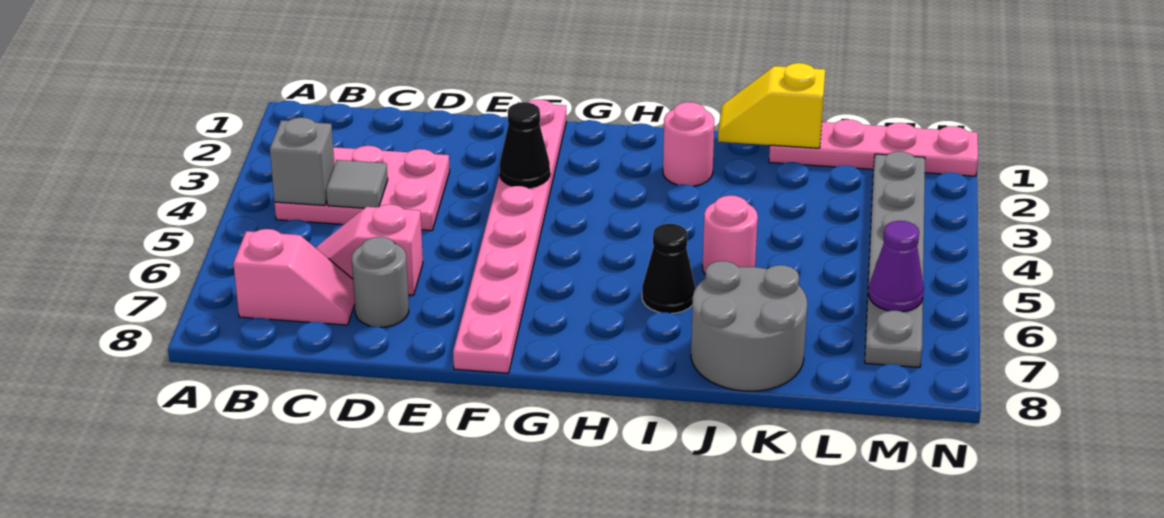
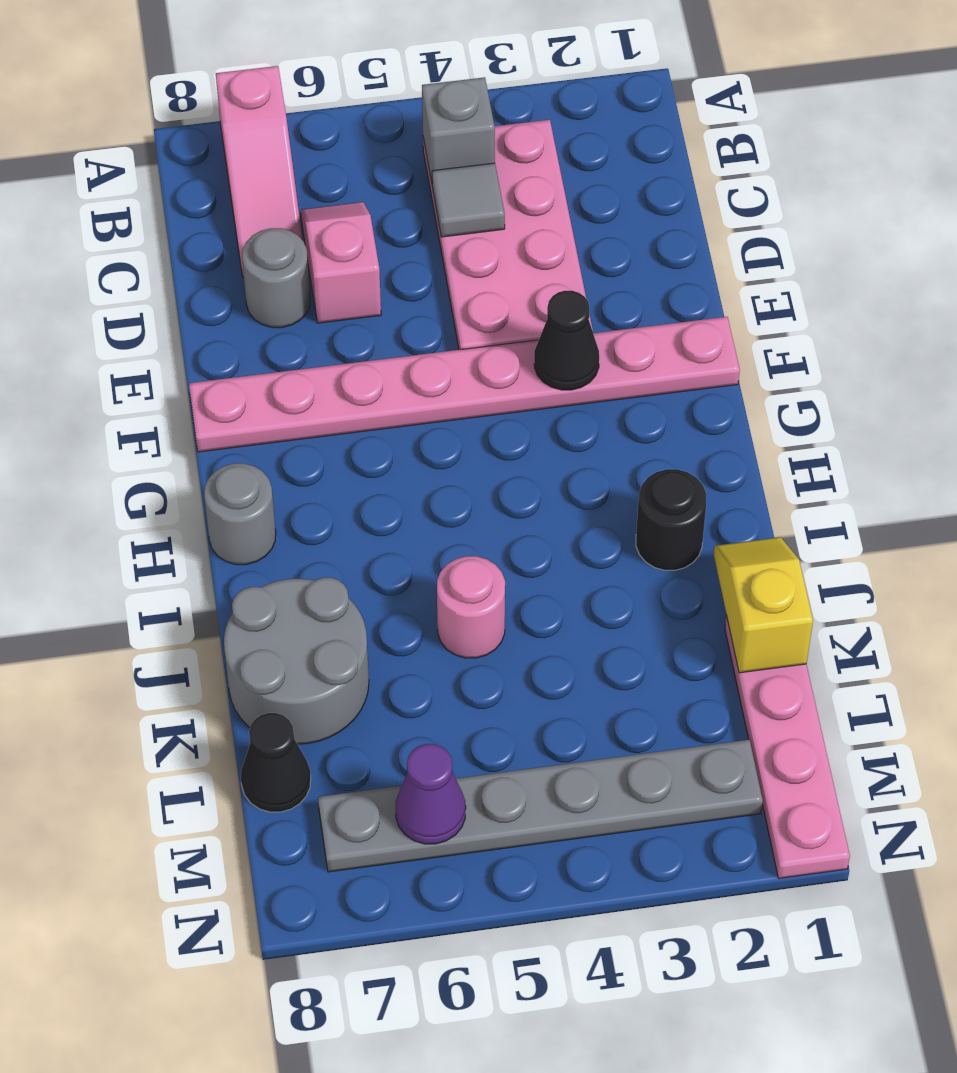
pink 2x3 plate [275,146,450,231] -> pink 2x4 plate [423,120,593,350]
pink 1x2 slope [233,229,355,325] -> pink 1x3 slope [216,66,302,277]
none -> grey 1x1 round brick [204,463,276,565]
pink 1x1 round brick [663,102,714,186] -> black 1x1 round brick [636,469,706,570]
black 1x1 cone [642,224,695,313] -> black 1x1 cone moved to [241,713,311,812]

